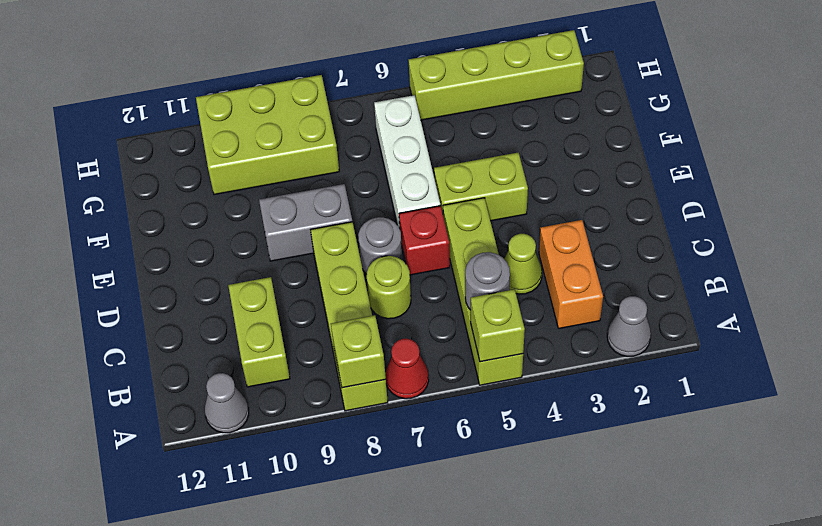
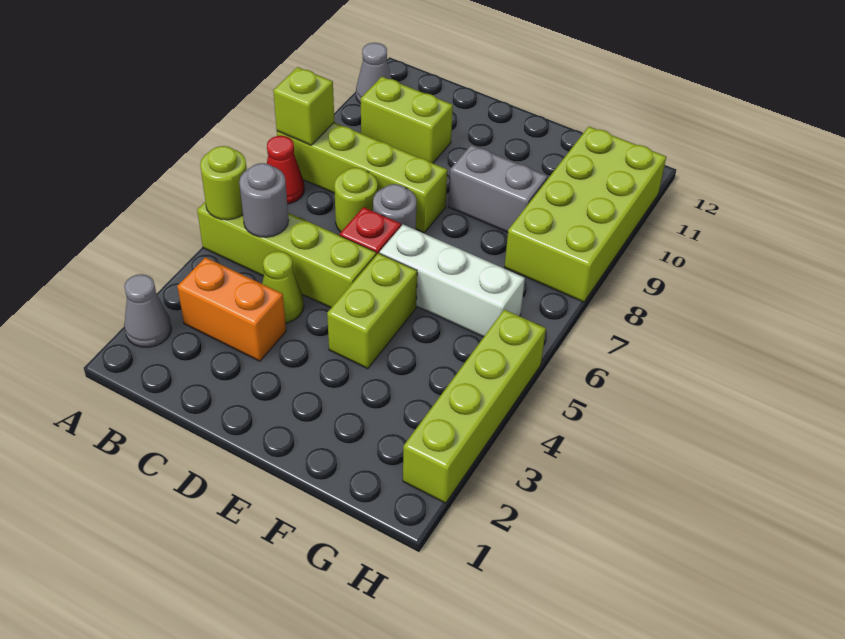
lime 1x1 brick [471,289,525,362] -> lime 1x1 round brick [200,146,247,220]
grey 1x2 brick [259,184,352,261] -> grey 1x2 brick turned to [448,145,548,232]
lime 2x3 brick [196,75,339,195] -> lime 2x4 brick [504,127,666,302]

